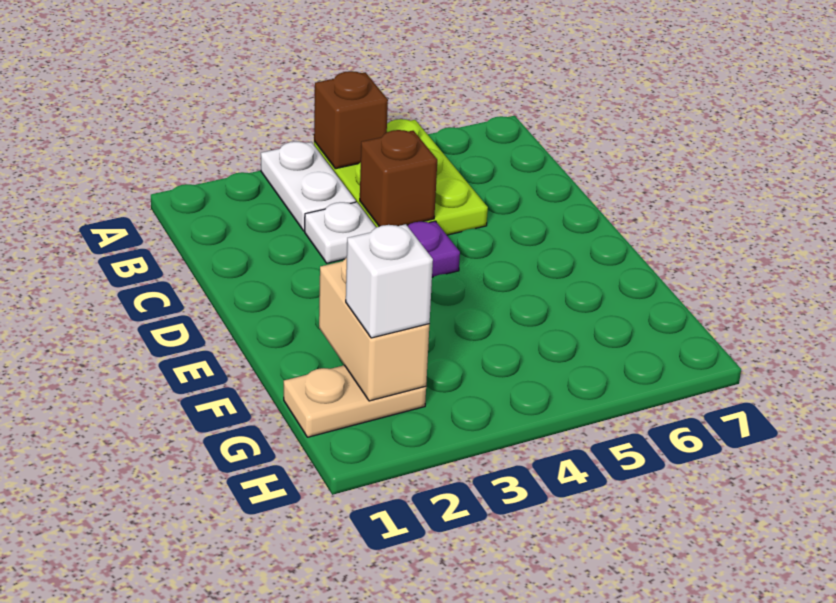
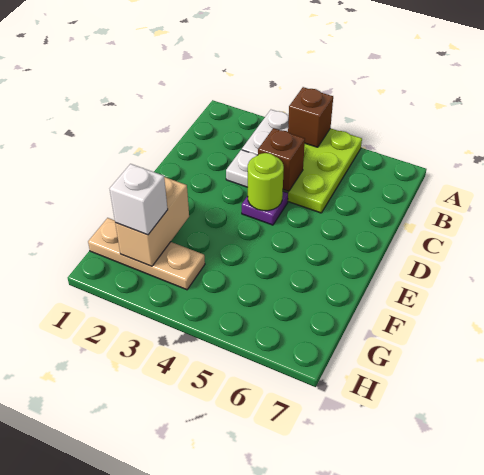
none -> lime 1x1 round brick [248,153,284,211]
tan 1x2 plate [284,365,426,437] -> tan 1x3 plate [88,218,205,290]

